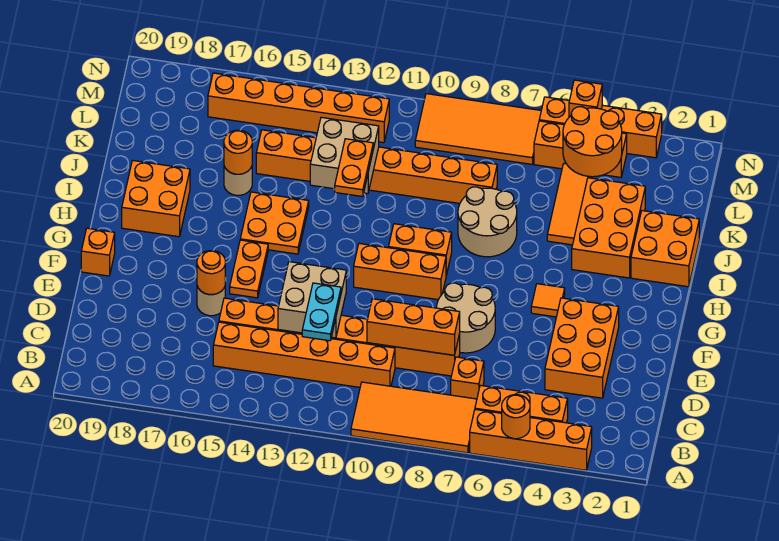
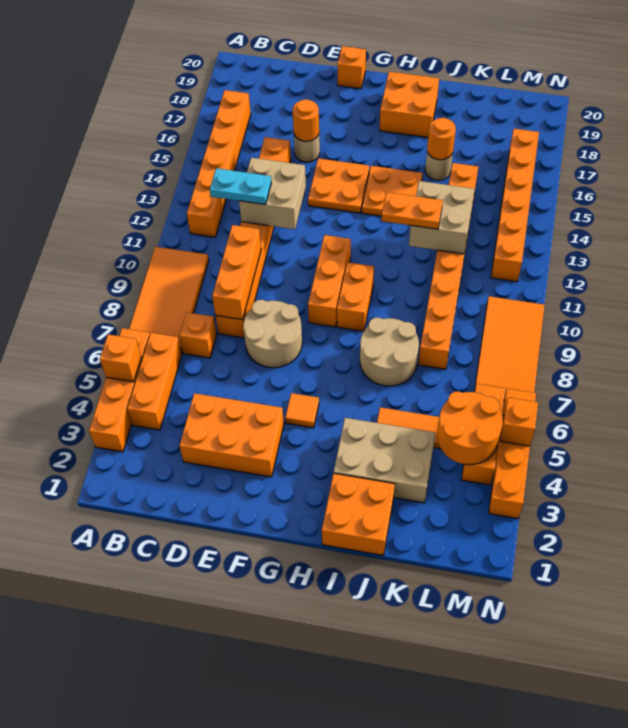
orange 1x1 round brick [502,395,530,439] -> orange 1x1 brick [100,334,141,382]
orange 1x6 brick [213,322,395,387] -> orange 1x6 brick moved to [187,90,251,237]
orange 1x2 plate [230,240,268,298] -> orange 2x2 plate [308,158,369,213]
orange 2x3 brick [572,178,645,278] -> tan 2x3 brick [334,418,436,503]

